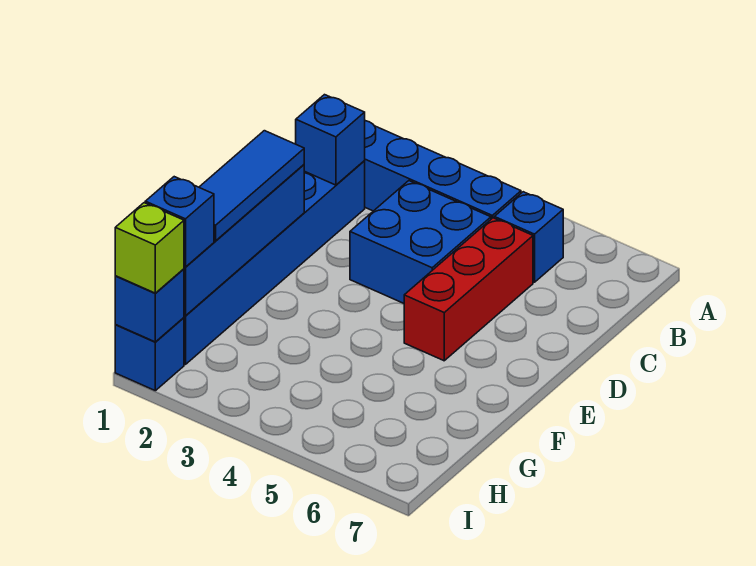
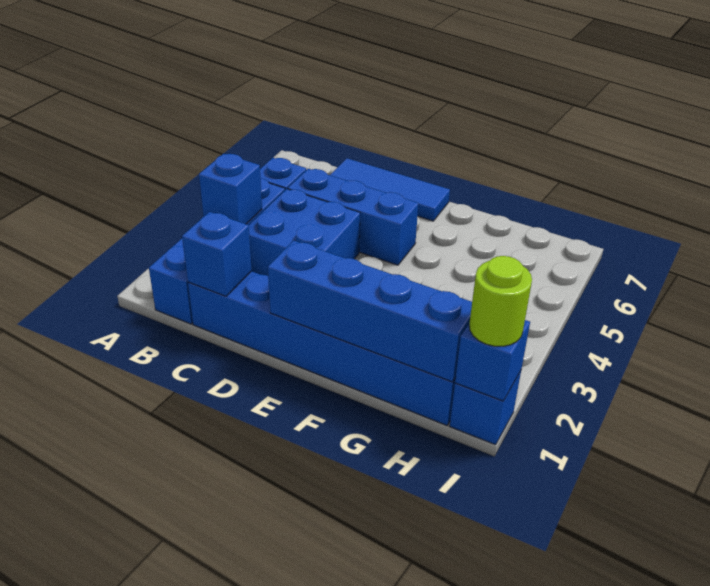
red 1x3 brick [404,218,533,361] -> blue 1x3 brick [288,169,418,265]
blue 1x3 tile [199,131,304,241] -> blue 1x3 tile moved to [330,158,450,221]
blue 1x1 brick [145,177,214,267] -> blue 1x1 brick moved to [199,154,262,224]
lime 1x1 brick [115,203,184,293] -> lime 1x1 round brick [469,256,532,346]

